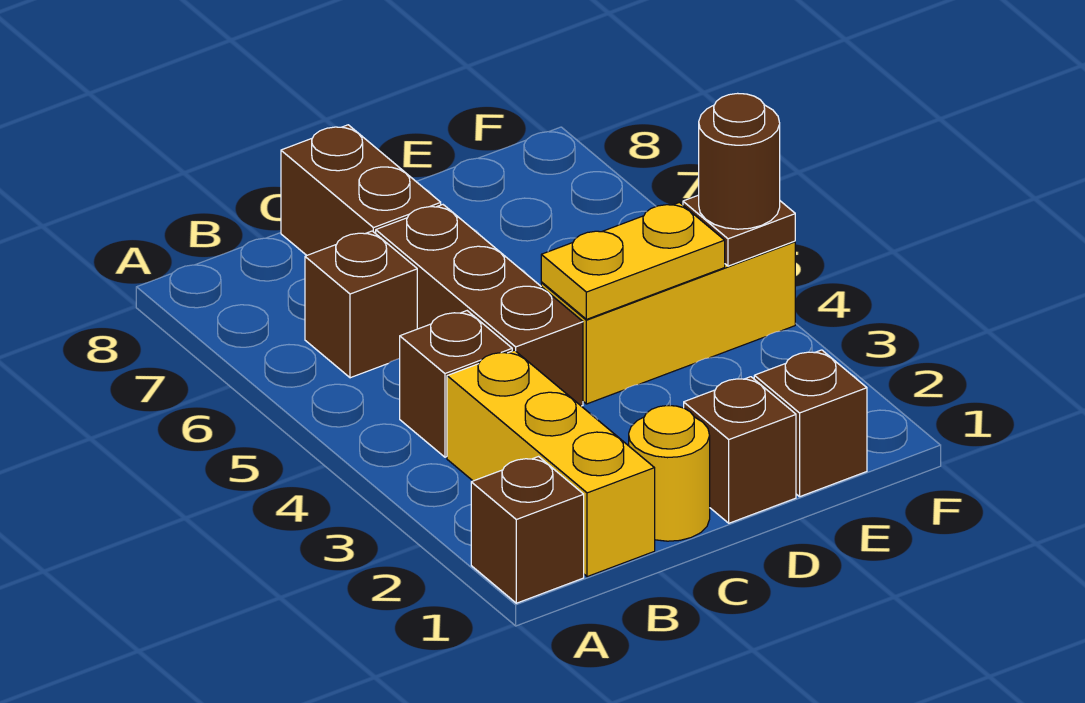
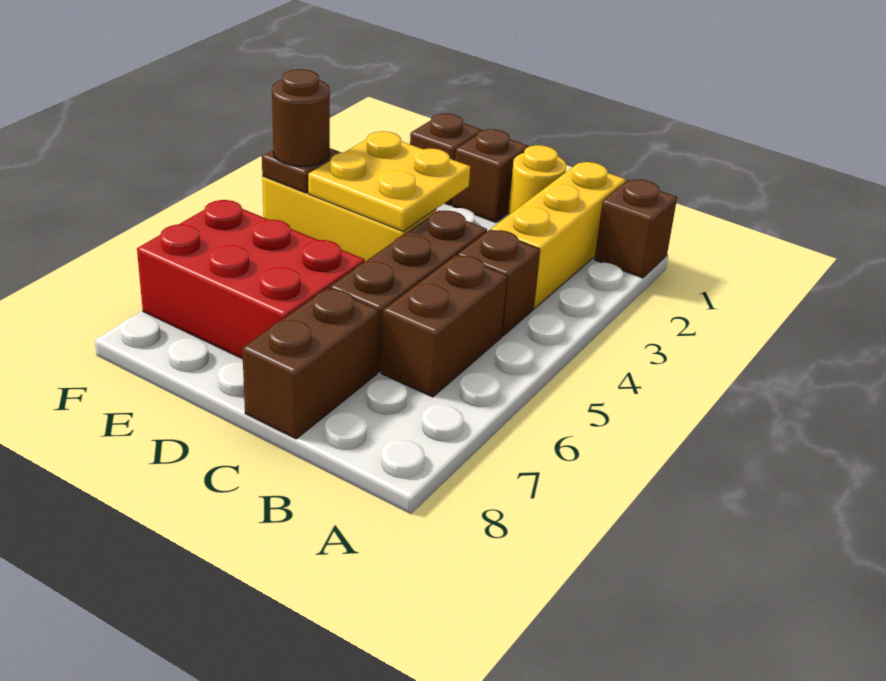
brown 1x1 brick [305,231,417,378] -> brown 1x2 brick [381,255,507,397]
yellow 1x2 plate [541,202,725,319] -> yellow 2x2 plate [308,131,470,231]
none -> red 2x3 brick [137,200,365,359]

